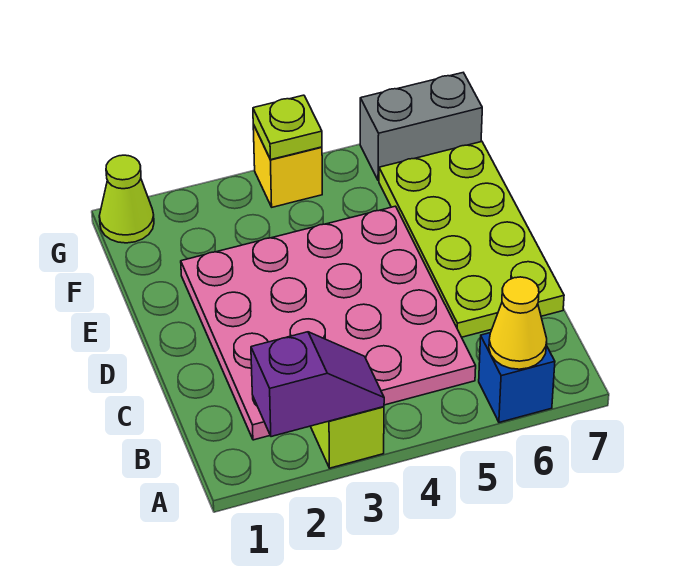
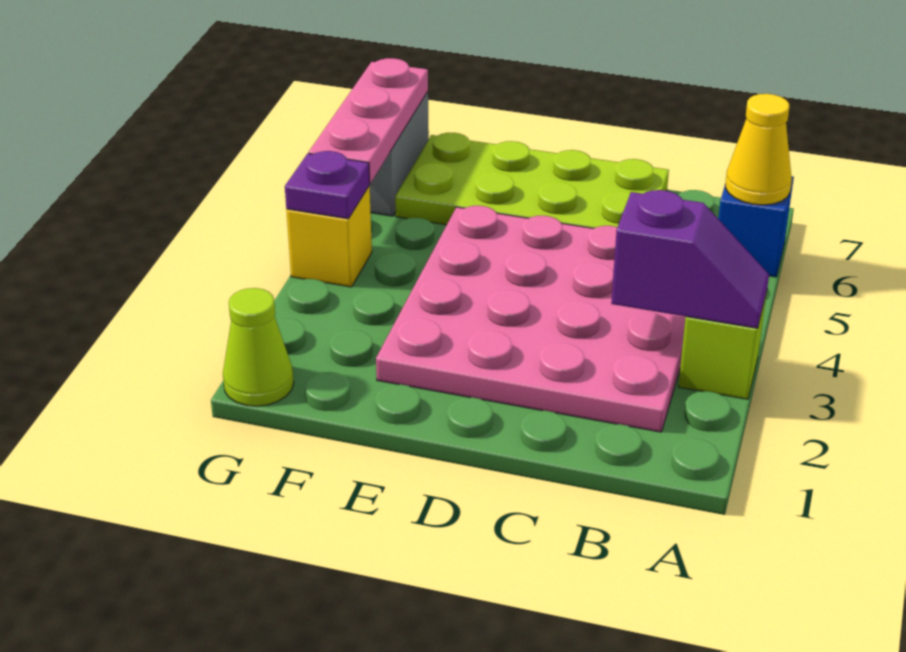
purple 1x2 slope [251,332,384,437] -> purple 1x2 slope turned to [611,190,769,328]
lime 1x1 plate [253,95,322,160] -> purple 1x1 plate [285,151,370,219]
none -> pink 1x3 plate [309,58,428,183]

